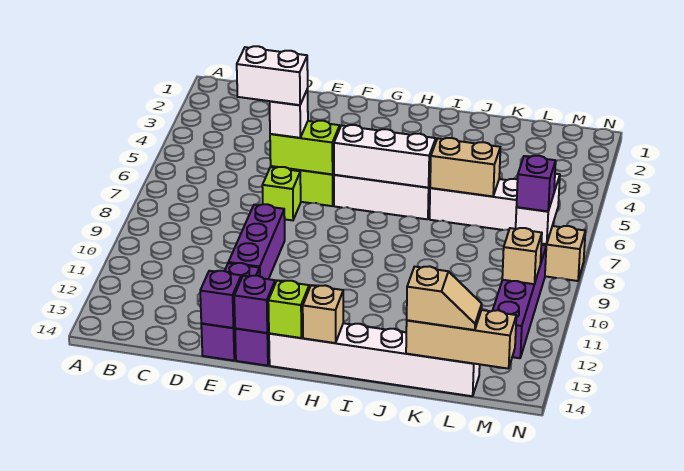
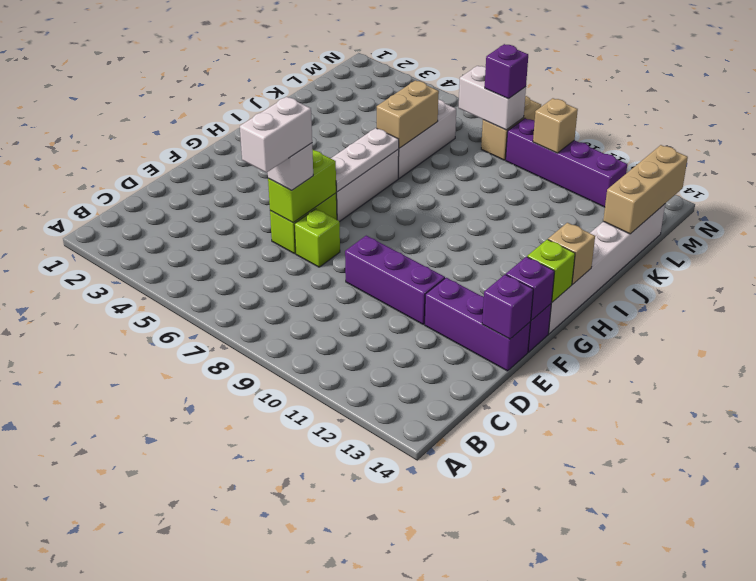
white 1x3 brick [334,125,436,188] -> white 1x3 plate [331,128,399,192]
tan 1x2 slope [407,266,482,330] -> none

